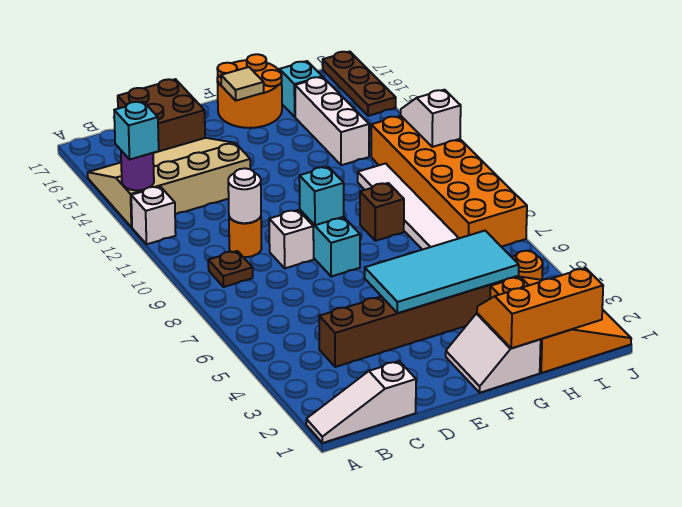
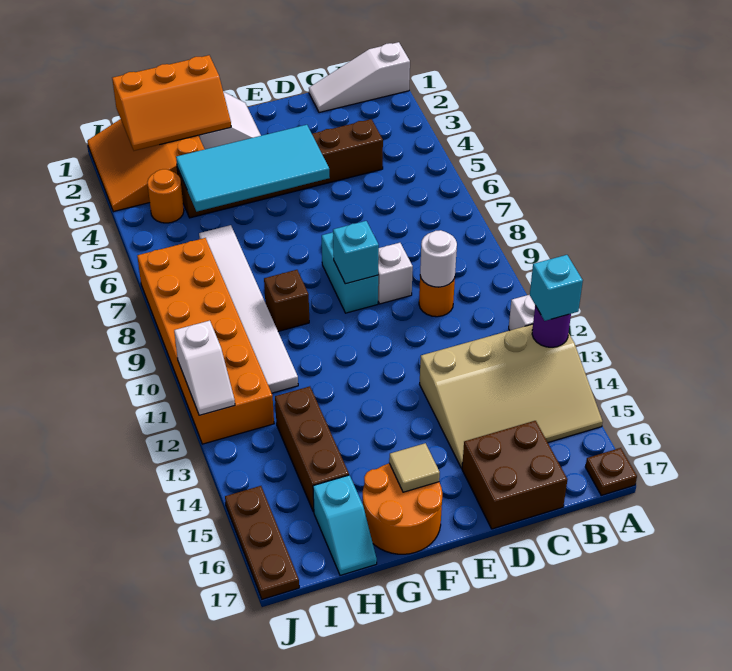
white 1x3 slope [306,361,416,443] -> white 1x3 slope turned to [309,42,410,113]
brown 1x1 plate [208,251,253,287] -> brown 1x1 plate moved to [585,448,637,495]
white 1x3 brick [295,77,369,165] -> brown 1x3 brick [275,386,349,512]

